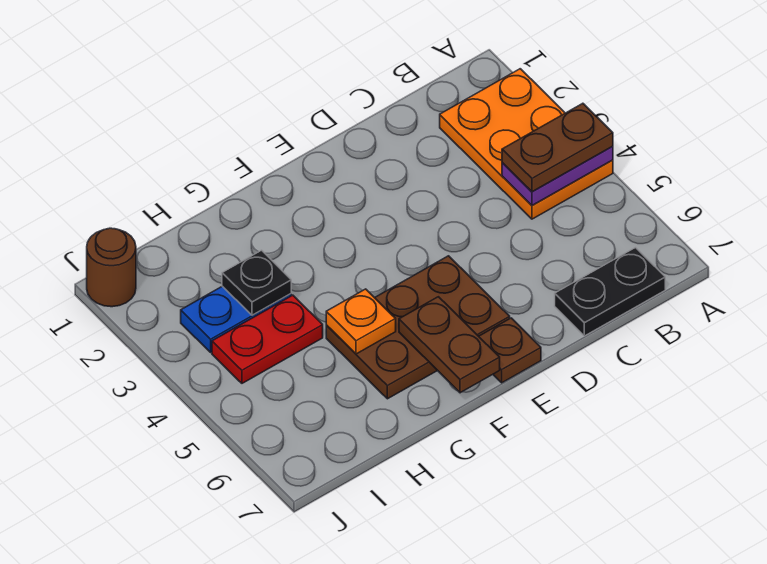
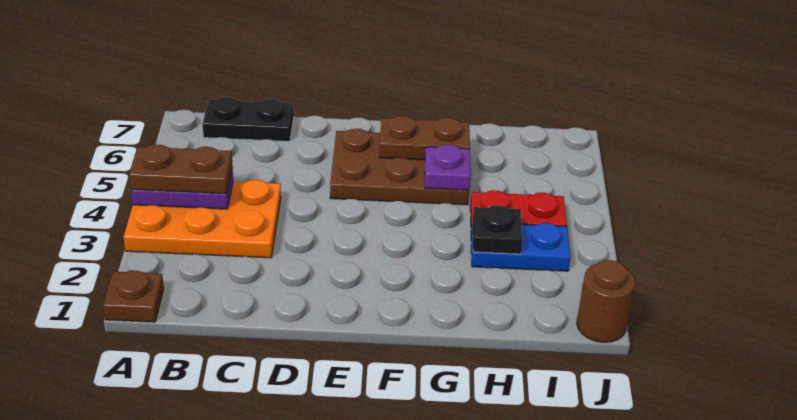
orange 2x3 plate [440,69,613,219] -> orange 2x3 plate turned to [124,180,281,258]
brown 1x1 plate [479,318,541,383] -> brown 1x1 plate moved to [103,270,164,322]
brown 1x2 plate [399,297,500,393] -> brown 1x2 plate turned to [379,116,470,160]
orange 1x1 plate [326,289,396,354] -> purple 1x1 plate [425,145,471,190]

